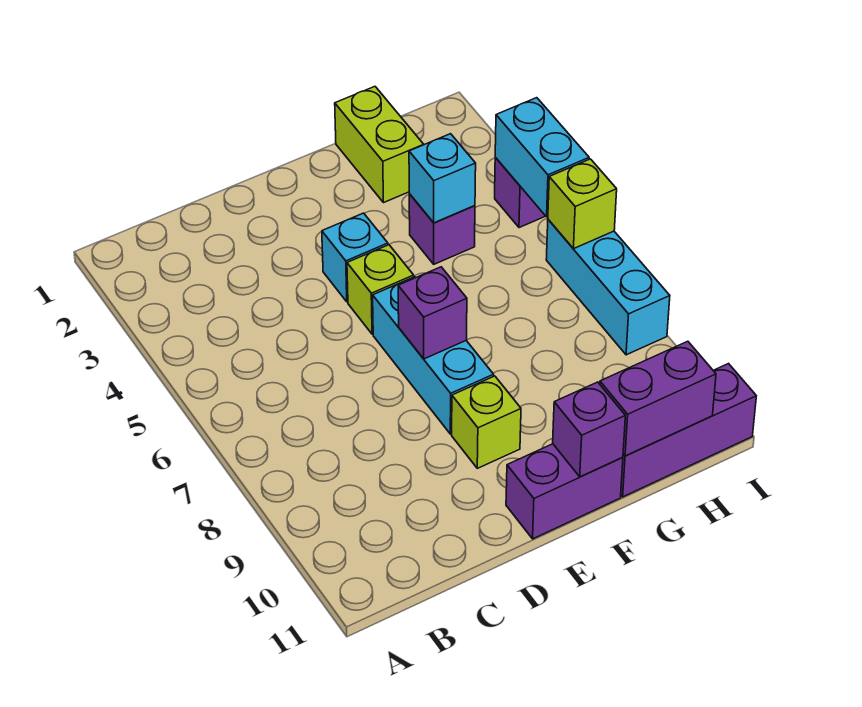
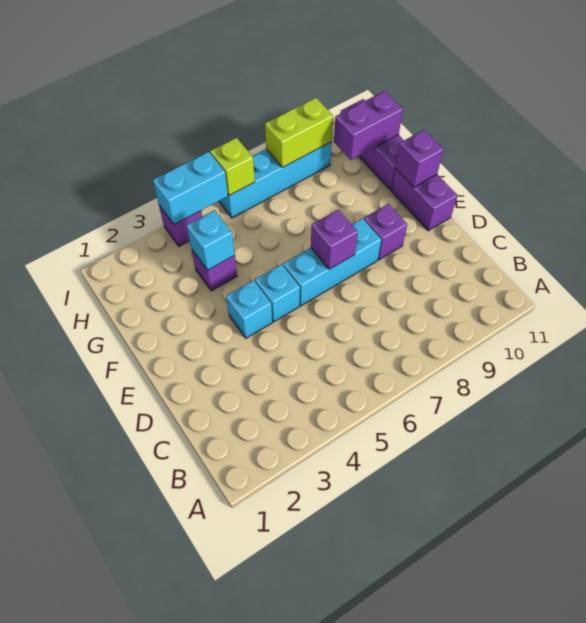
lime 1x1 brick [347,245,414,334] -> cyan 1x1 brick [255,264,300,322]
lime 1x1 brick [452,376,521,468] -> purple 1x1 brick [364,204,407,260]
lime 1x2 brick [335,87,424,203] -> lime 1x2 brick moved to [265,98,333,167]
purple 1x2 brick [600,341,716,456] -> purple 1x2 brick turned to [334,91,403,160]
cyan 1x3 brick [546,219,670,355] -> cyan 1x4 brick [219,142,332,218]

